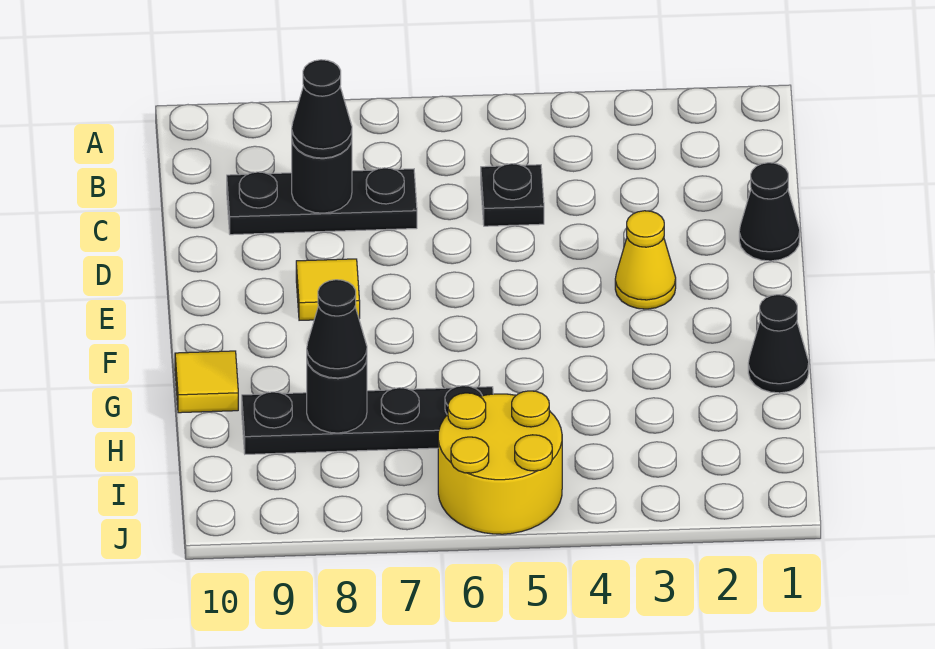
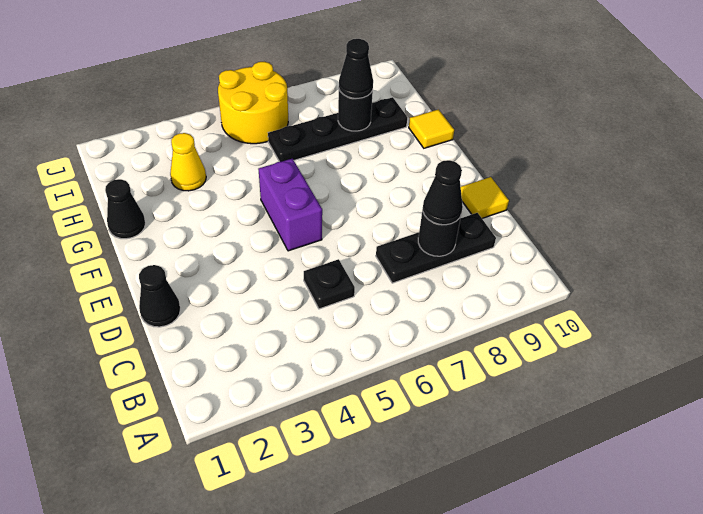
yellow 1x1 cone [615,211,676,309] -> yellow 1x1 cone moved to [170,133,206,191]
none -> purple 1x2 brick [258,159,322,251]
yellow 1x1 tile [296,259,360,320] -> yellow 1x1 tile moved to [461,177,509,218]

